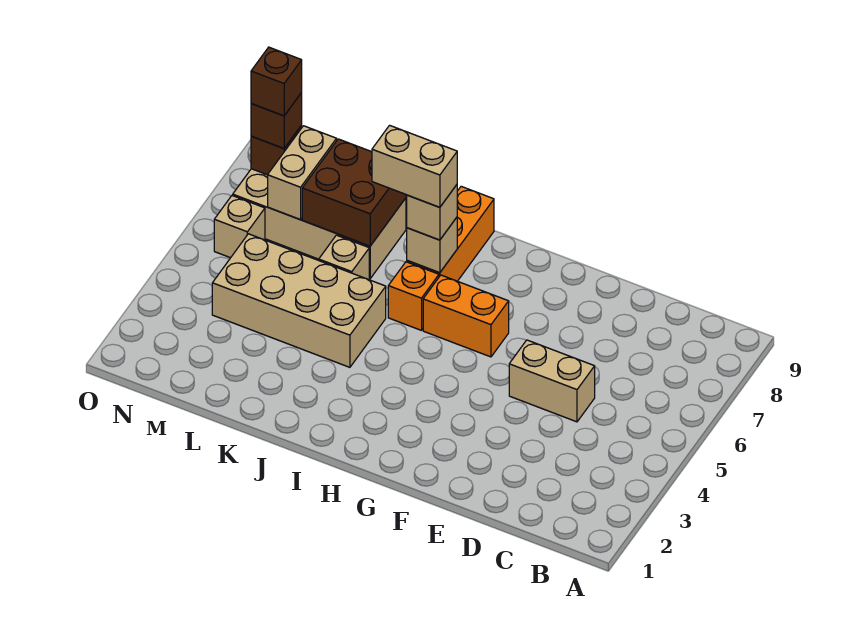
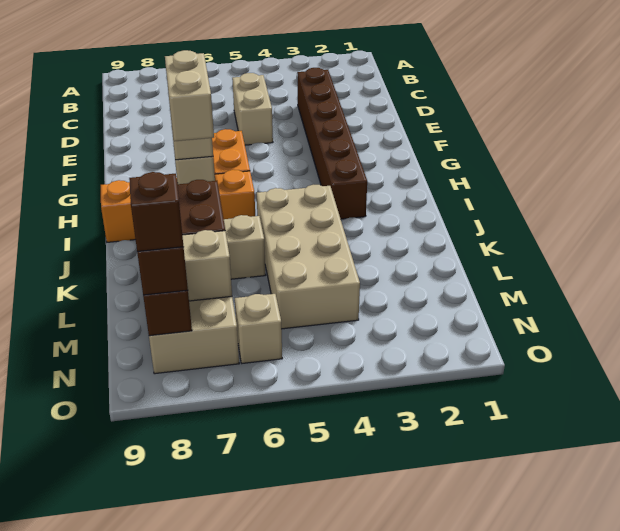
none -> brown 1x6 brick [297,68,367,219]

